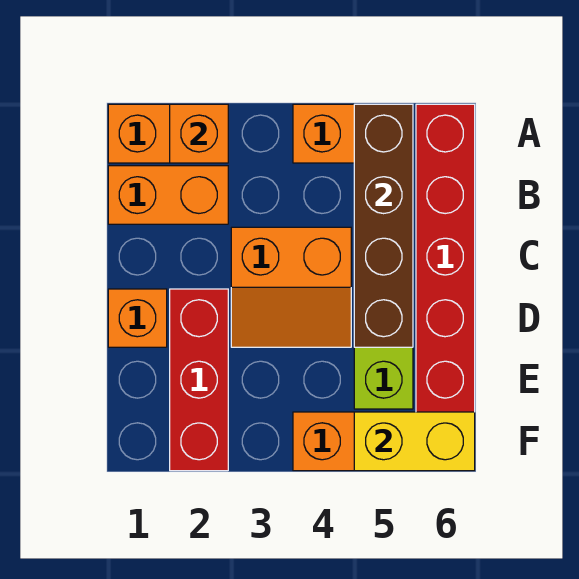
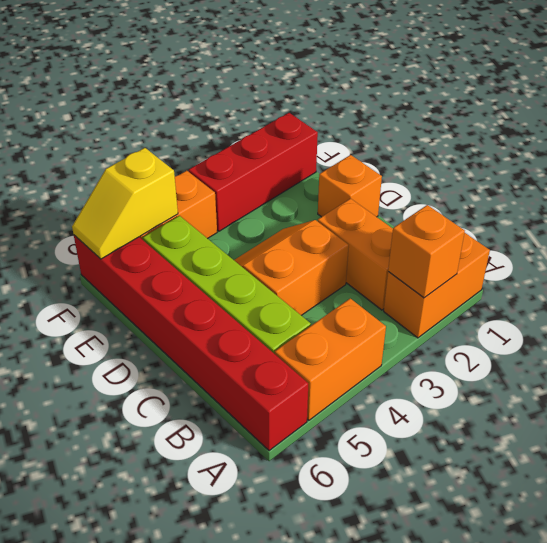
brown 1x4 brick [354,104,413,347] -> none
orange 1x2 brick [108,166,228,224] -> orange 1x2 brick turned to [318,198,393,310]
red 1x3 brick [170,289,228,471] -> red 1x3 brick turned to [189,113,318,231]
yellow 1x2 brick [354,412,475,471] -> yellow 1x2 slope [72,148,178,259]

